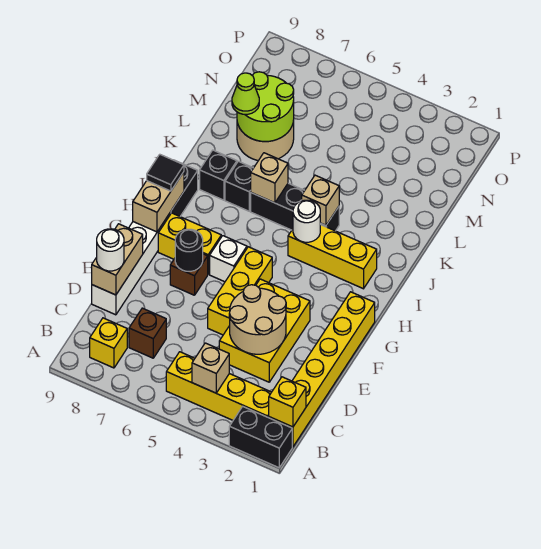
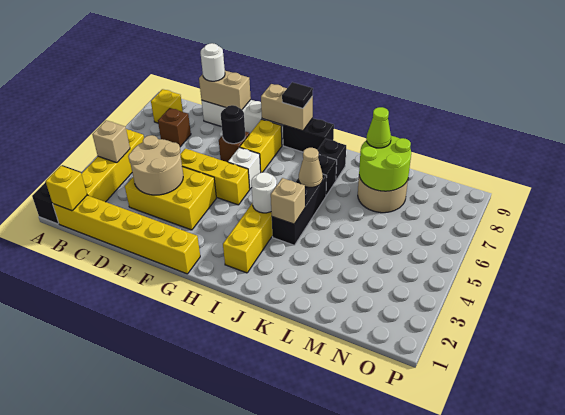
tan 1x1 brick [251,153,288,203] -> tan 1x1 cone [299,148,323,187]

